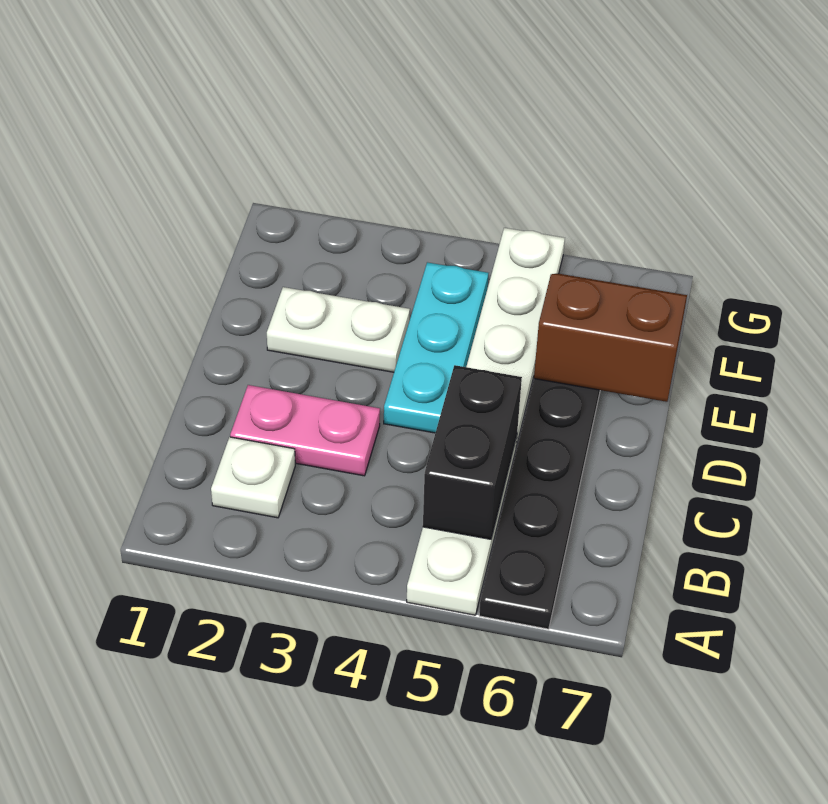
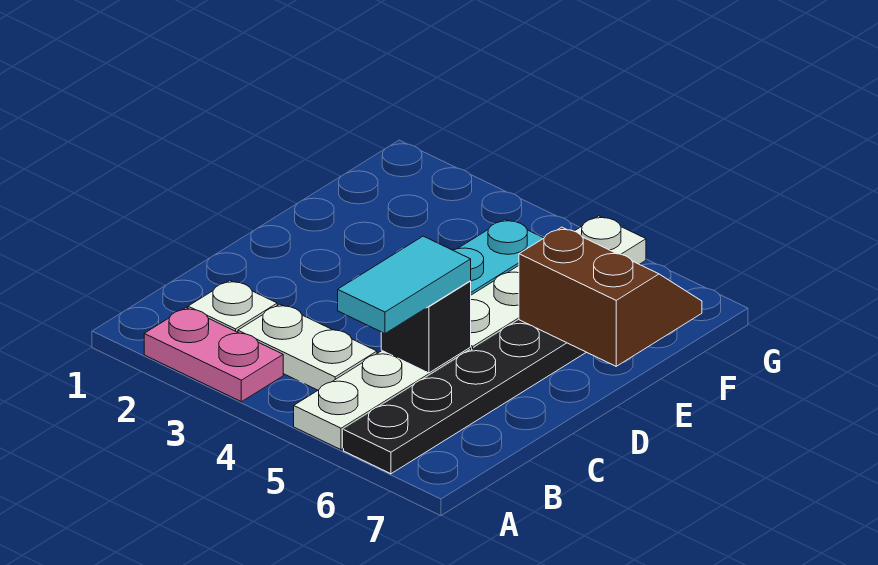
black 1x2 brick [423,365,522,539] -> black 1x1 brick [381,281,471,373]
none -> cyan 1x2 tile [338,236,471,333]
pink 1x2 plate [230,385,380,476] -> pink 1x2 plate moved to [144,308,283,402]
white 1x2 plate [267,287,410,372] -> white 1x2 plate moved to [238,304,377,390]

